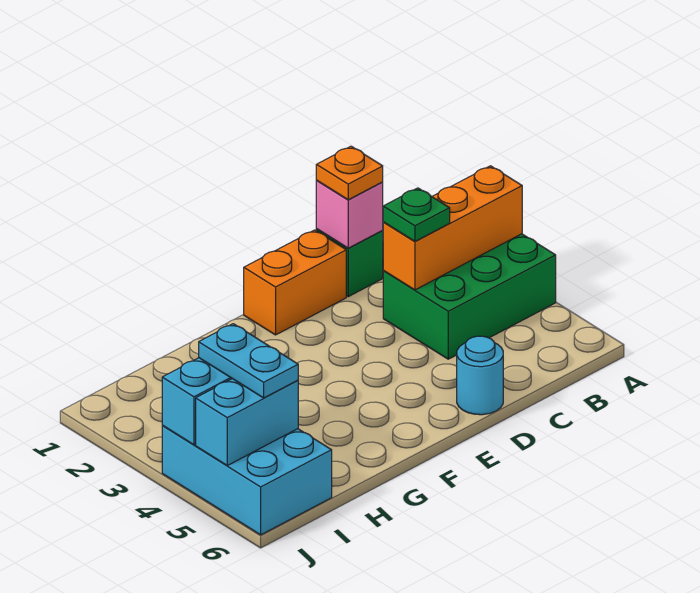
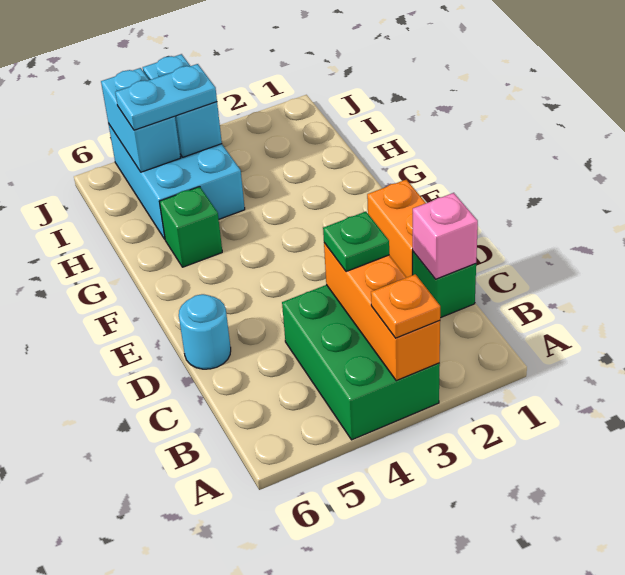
orange 1x1 plate [316,146,383,200] -> orange 1x1 plate moved to [371,274,440,338]
none -> green 1x1 brick [159,187,222,267]
cyan 2x3 brick [162,425,332,535] -> cyan 2x3 brick turned to [108,123,245,239]

